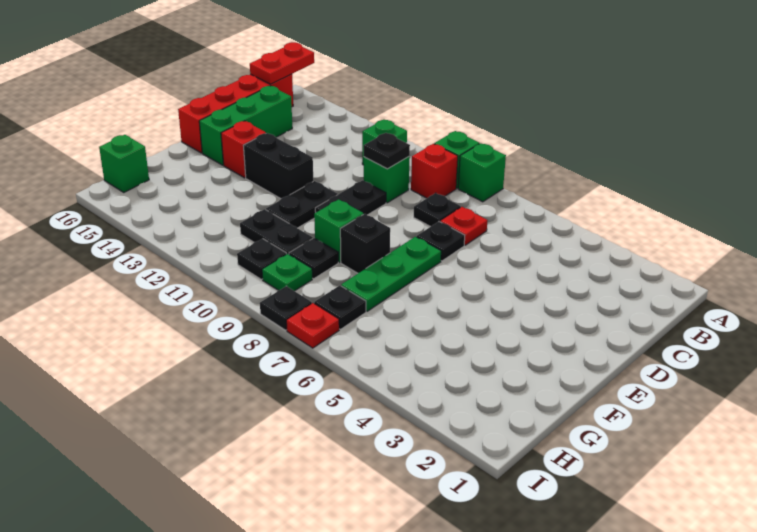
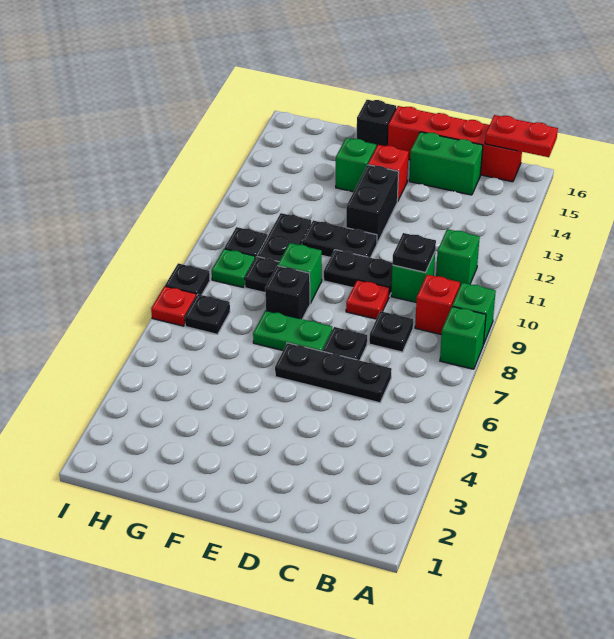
none -> black 1x3 plate [275,343,392,403]
red 1x1 plate [440,207,488,245] -> red 1x1 plate moved to [346,280,389,319]
green 1x3 brick [199,86,292,165] -> green 1x2 brick [409,132,483,195]
green 1x3 plate [341,237,441,311] -> green 1x2 plate [253,310,332,351]
none -> black 1x1 brick [357,100,396,147]
green 1x1 brick [99,135,149,193] -> green 1x1 brick moved to [336,138,376,192]

